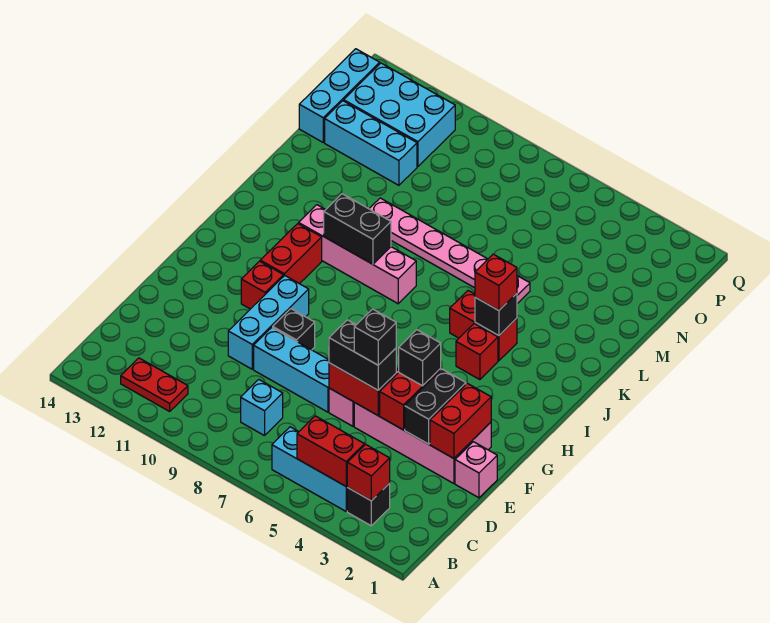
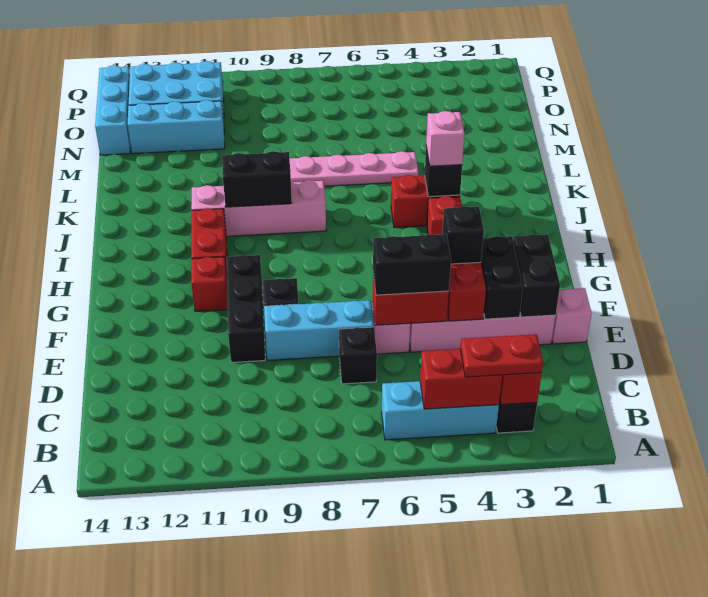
red 1x2 plate [121,358,188,411] -> red 1x2 plate moved to [460,334,543,377]
cyan 1x1 brick [241,380,283,436] -> none
red 1x2 brick [430,383,491,458] -> black 1x2 brick [513,234,560,317]
black 1x1 brick [354,309,396,365] -> black 1x1 brick moved to [339,327,377,384]
cyan 1x3 brick [228,276,309,369] -> black 1x3 brick [227,255,265,362]
red 1x1 brick [475,254,517,310] -> pink 1x1 brick [426,111,465,166]

